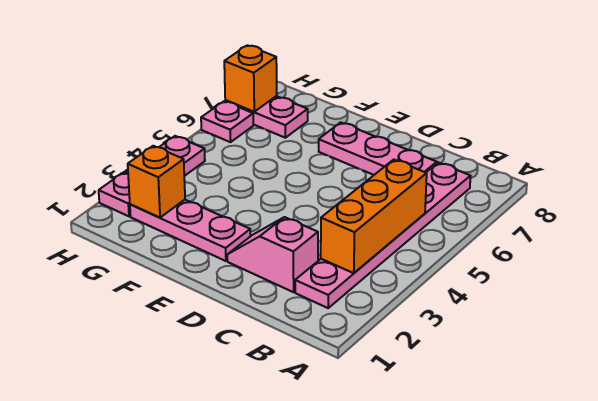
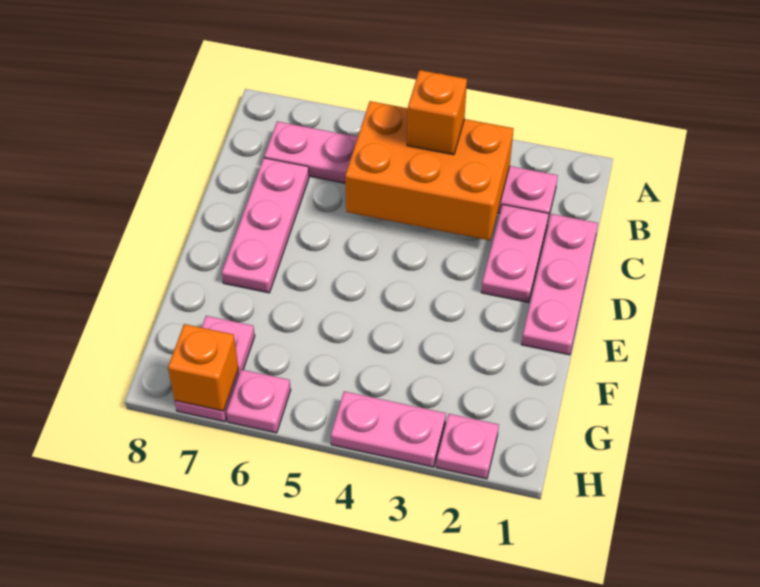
orange 1x3 brick [321,160,427,273] -> orange 2x3 brick [345,101,514,240]
pink 1x2 slope [227,217,318,292] -> pink 1x2 plate [481,204,549,302]
pink 1x3 plate [130,200,250,261] -> pink 1x3 plate moved to [521,214,598,355]
orange 1x1 brick [128,146,185,218] -> orange 1x1 brick moved to [407,70,467,155]

